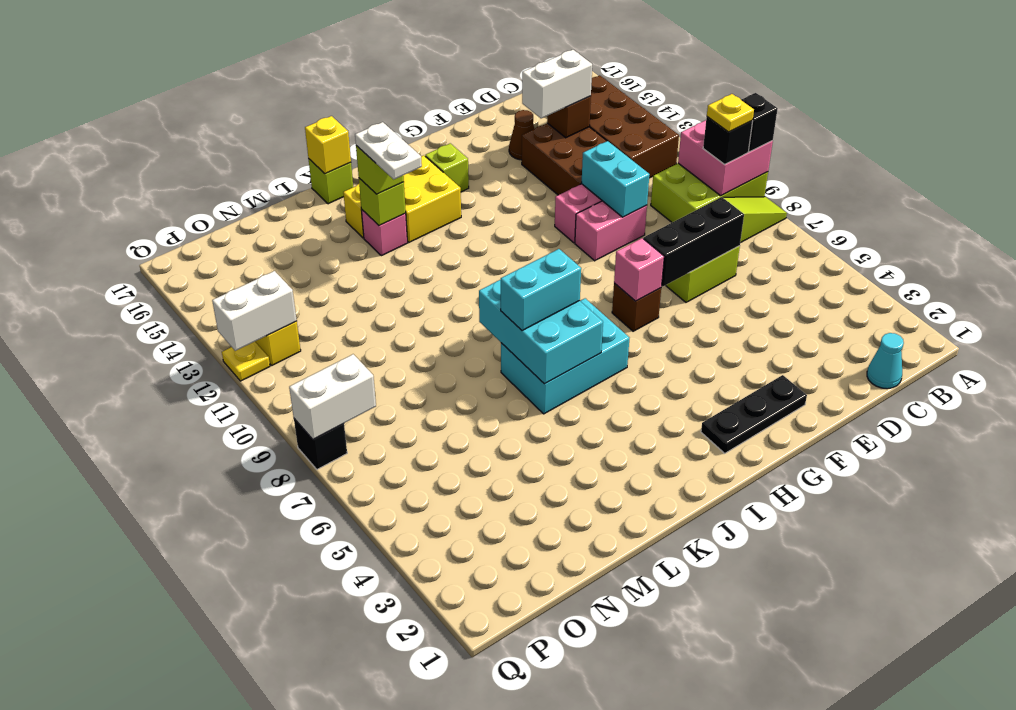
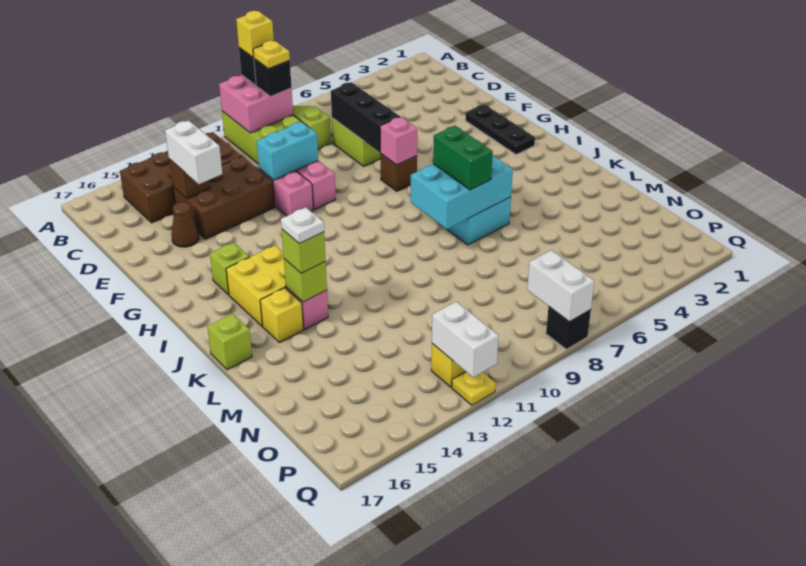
cyan 1x1 cone [867,333,904,389] -> none
cyan 1x2 brick [501,249,581,331] -> green 1x2 brick [433,126,493,190]
white 1x2 plate [355,122,422,179] -> white 1x1 plate [281,207,324,243]
yellow 1x1 brick [305,116,351,174] -> yellow 1x1 brick moved to [236,11,274,57]

